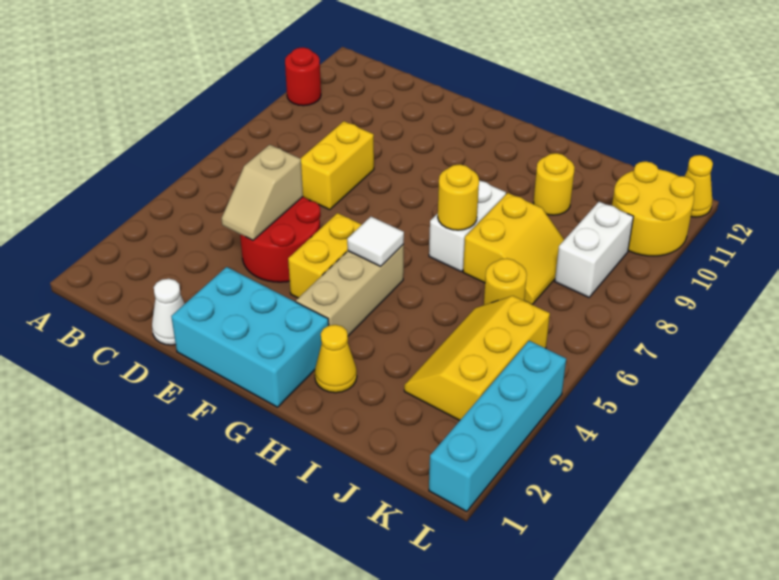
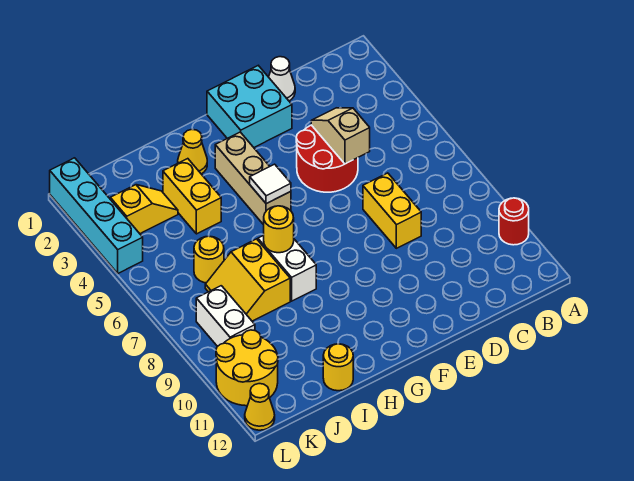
cyan 2x3 brick [171,267,329,407] -> cyan 2x2 brick [207,66,292,147]
yellow 1x2 brick [288,213,362,298] -> yellow 1x2 brick moved to [163,159,221,234]
yellow 1x1 round brick [533,153,575,215] -> yellow 1x1 round brick moved to [323,344,353,391]
yellow 2x3 slope [404,296,550,420] -> yellow 1x2 slope [110,185,178,234]

